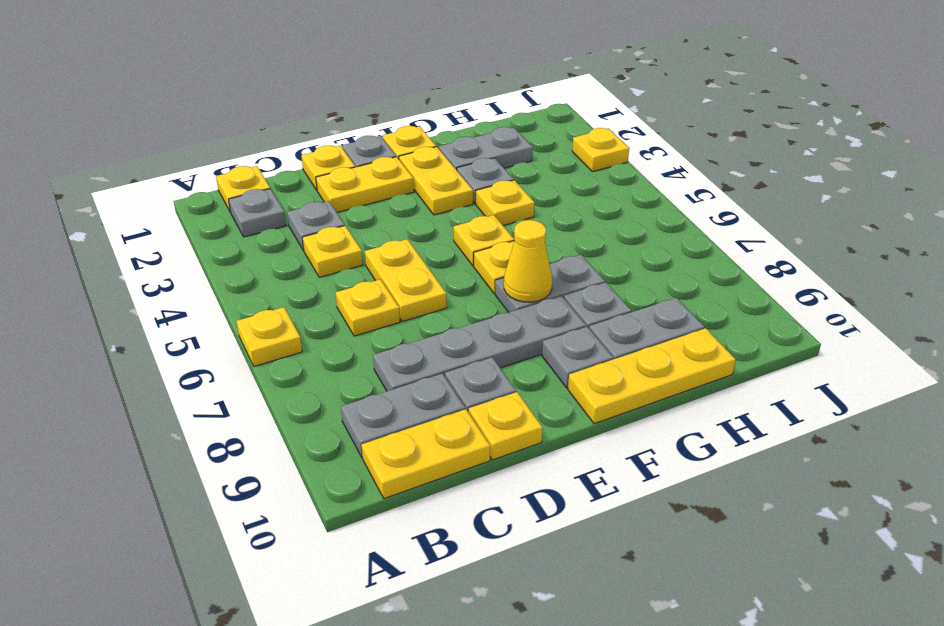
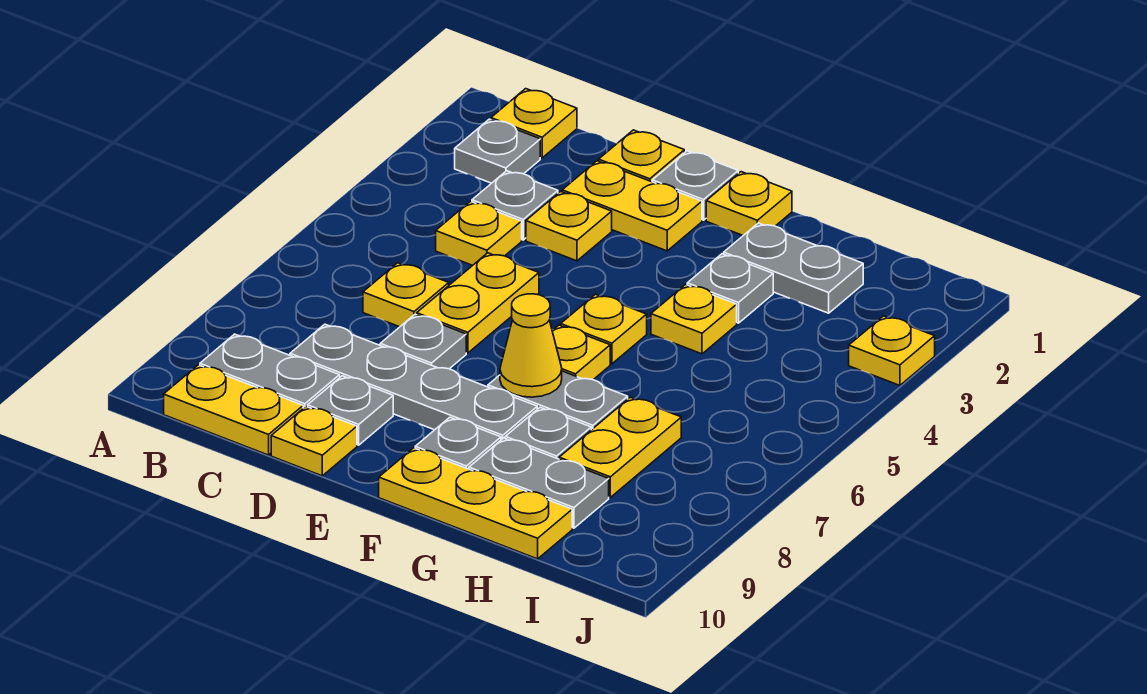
yellow 1x1 plate [236,307,302,366] -> yellow 1x1 plate moved to [526,191,612,261]
none -> grey 1x1 plate [380,314,466,369]
yellow 1x2 plate [399,147,473,215] -> yellow 1x2 plate moved to [559,397,681,497]

